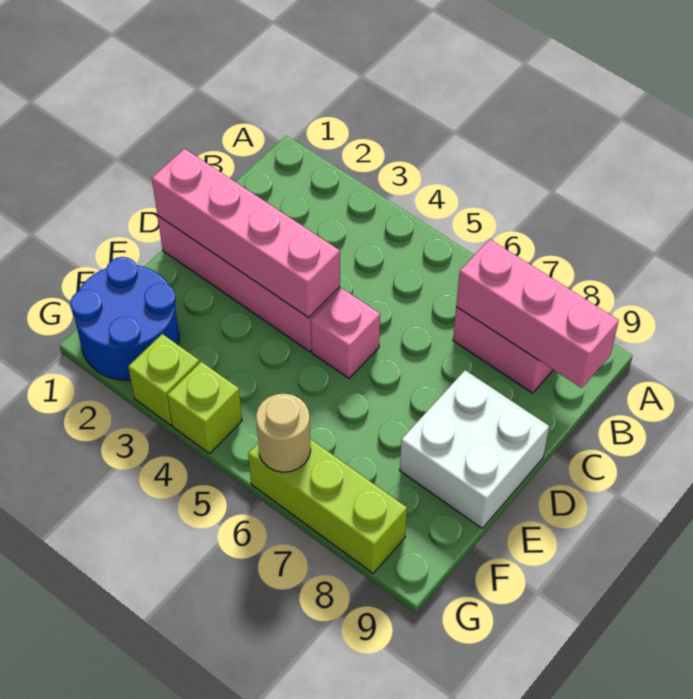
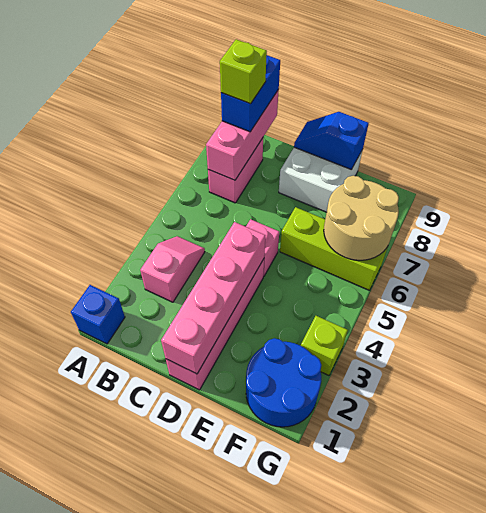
none -> blue 1x1 brick [71,285,125,344]
none -> pink 1x2 slope [140,236,205,302]
none -> blue 1x2 brick [221,55,280,132]
none -> blue 1x2 slope [294,112,369,169]
lime 1x1 brick [167,362,242,454] -> lime 1x1 brick moved to [220,39,267,104]
lime 1x3 brick [248,439,407,573] -> lime 1x3 brick turned to [280,207,387,290]
tan 1x1 round brick [256,393,311,472] -> tan 2x2 round brick [324,176,399,260]

